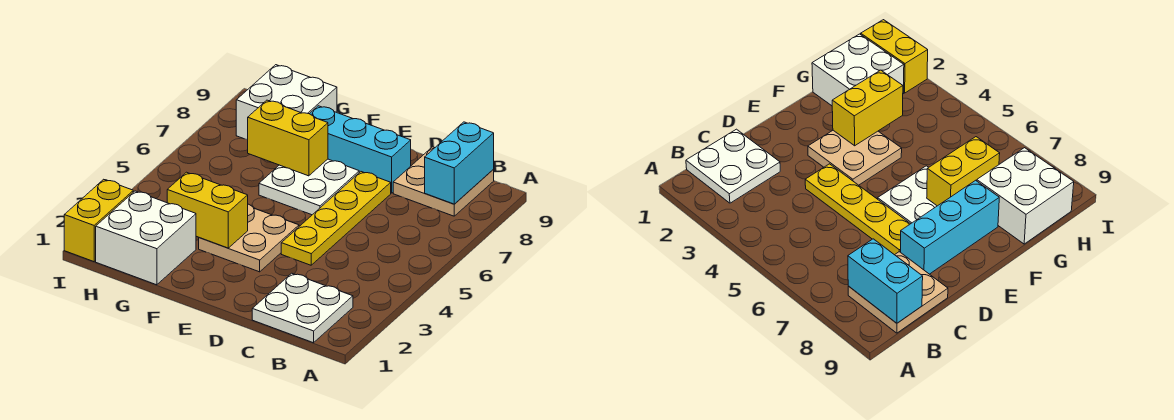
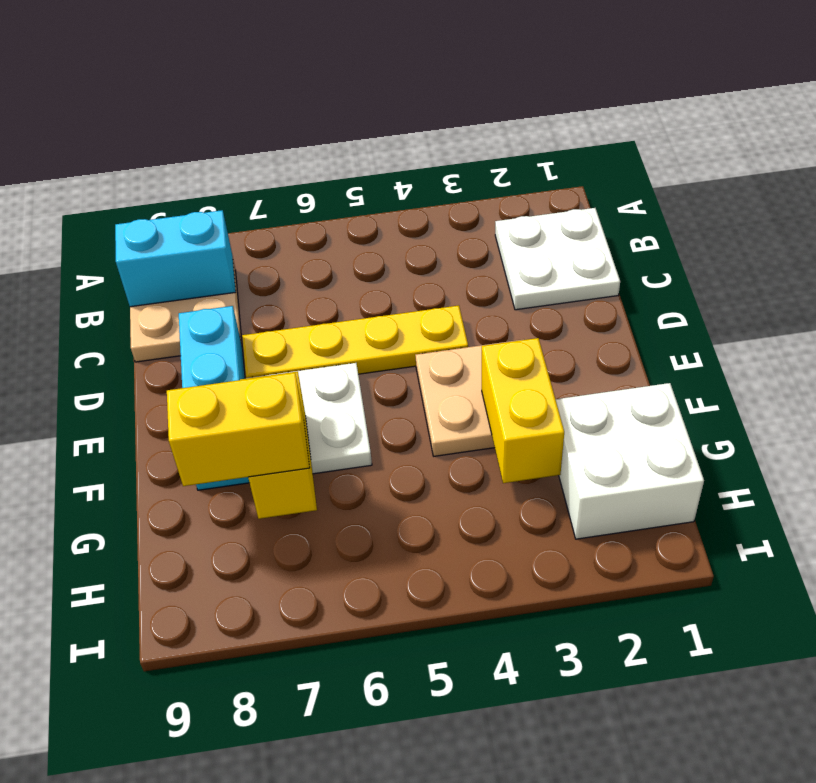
white 2x2 brick [236,65,337,140] -> none
yellow 1x2 brick [64,179,133,262] -> yellow 1x2 brick moved to [167,373,310,486]

